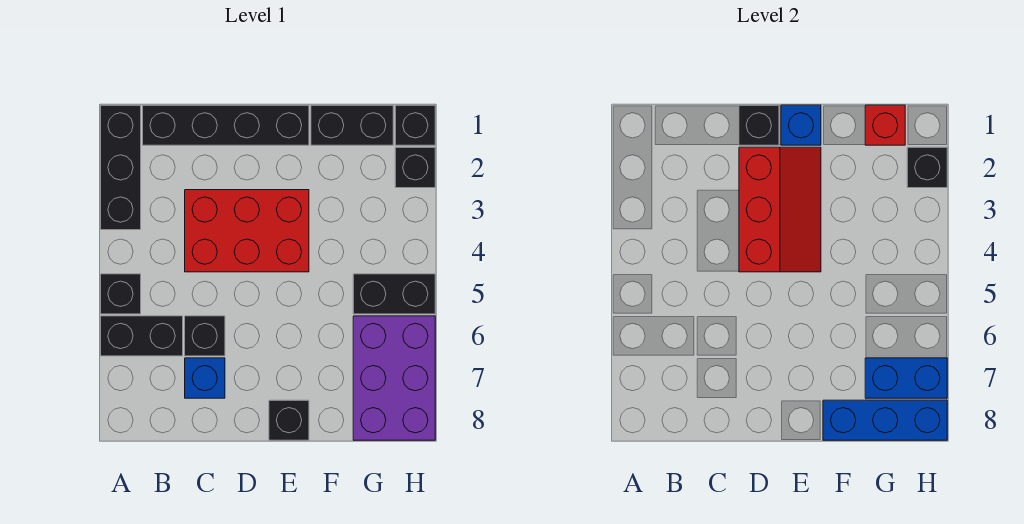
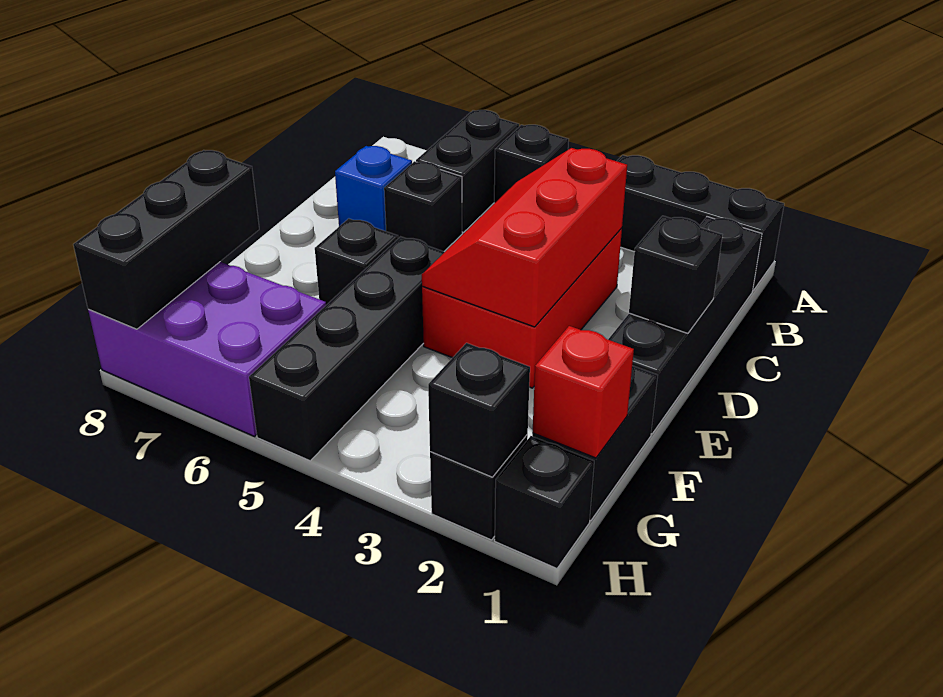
red 2x3 slope [739,147,821,272] -> red 2x3 slope turned to [422,148,627,327]
blue 1x1 brick [781,105,821,145] -> none
black 1x1 brick [269,400,309,440] -> black 1x1 brick moved to [315,218,398,305]
blue 1x3 brick [823,400,947,440] -> black 1x3 brick [73,150,259,329]
black 1x2 brick [353,274,435,314] -> black 1x4 brick [249,237,444,461]
blue 1x2 brick [865,358,947,398] -> none

